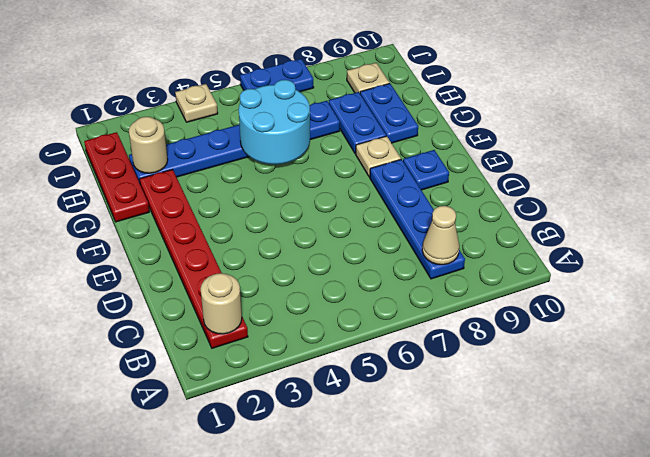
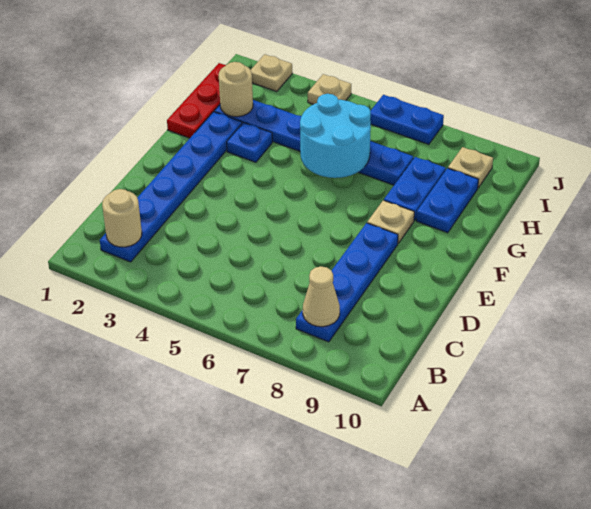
red 1x6 plate [140,170,248,348] -> blue 1x6 plate [100,112,242,262]
blue 1x1 plate [403,150,449,190] -> blue 1x1 plate moved to [227,123,272,162]
none -> tan 1x1 plate [251,54,292,92]

